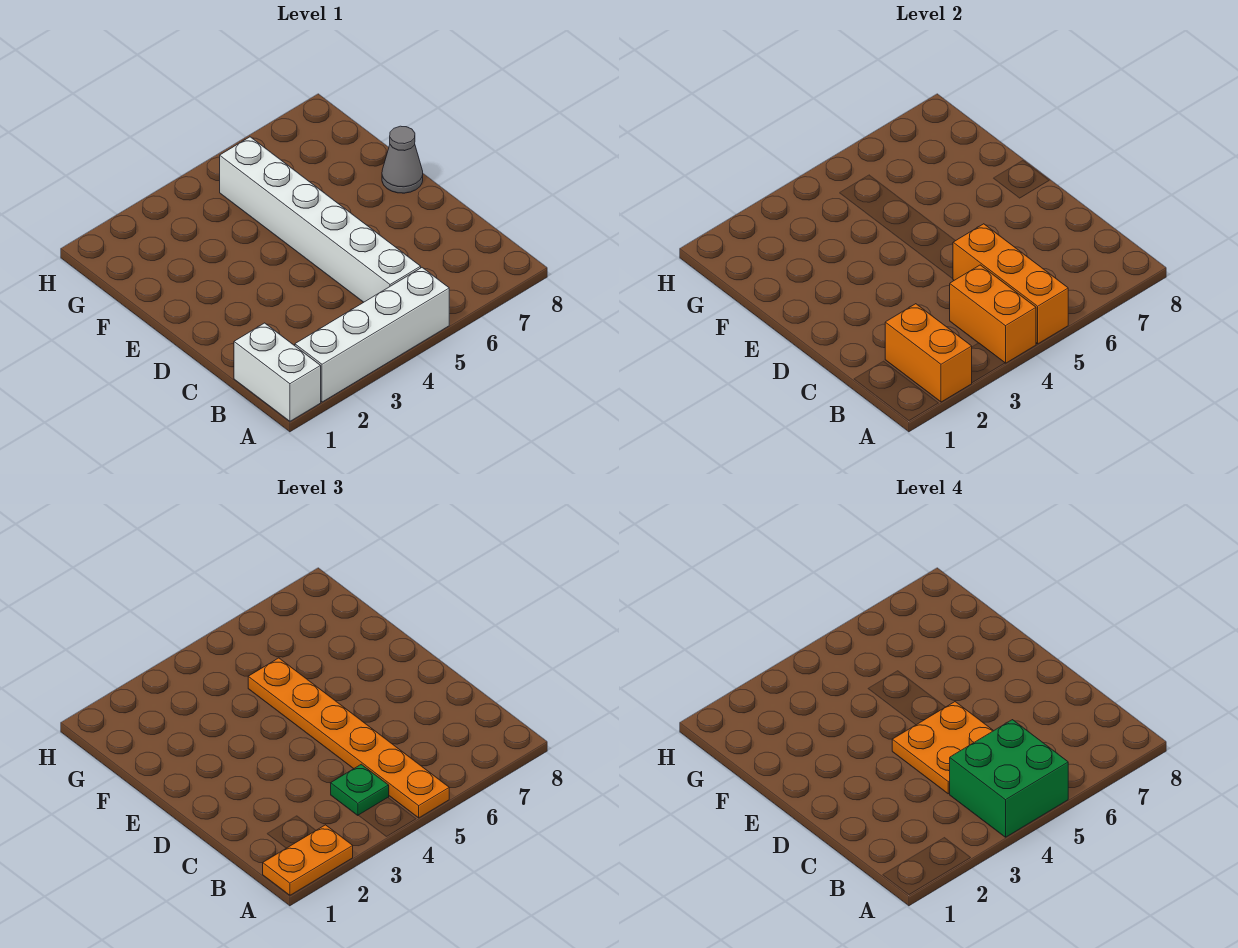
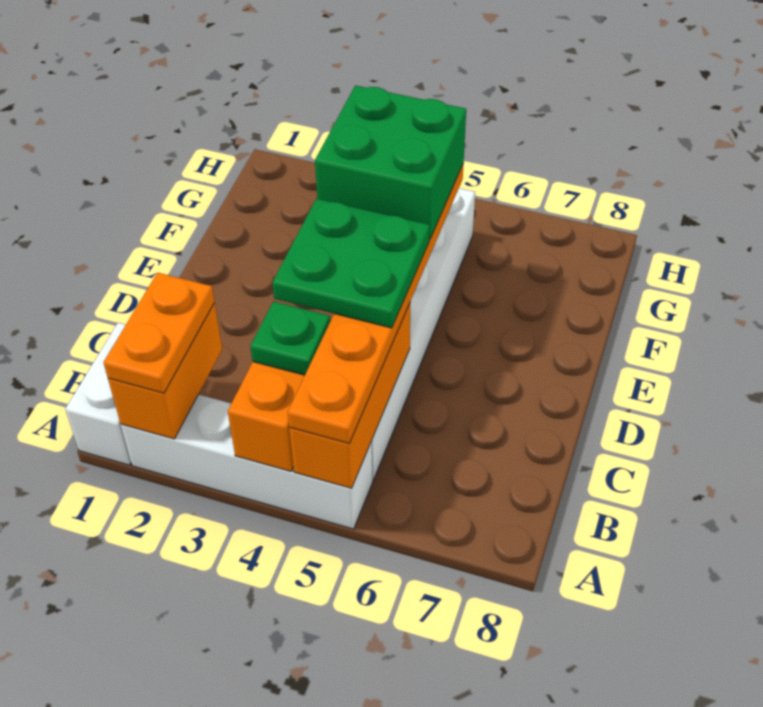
orange 1x2 plate [263,825,353,895] -> orange 1x2 plate turned to [103,273,215,393]
green 2x2 brick [950,720,1068,837] -> green 2x2 brick moved to [315,85,466,239]
orange 2x2 plate [892,702,993,794] -> green 2x2 plate [272,199,430,328]
grey 1x1 cone [382,126,423,193] -> none

